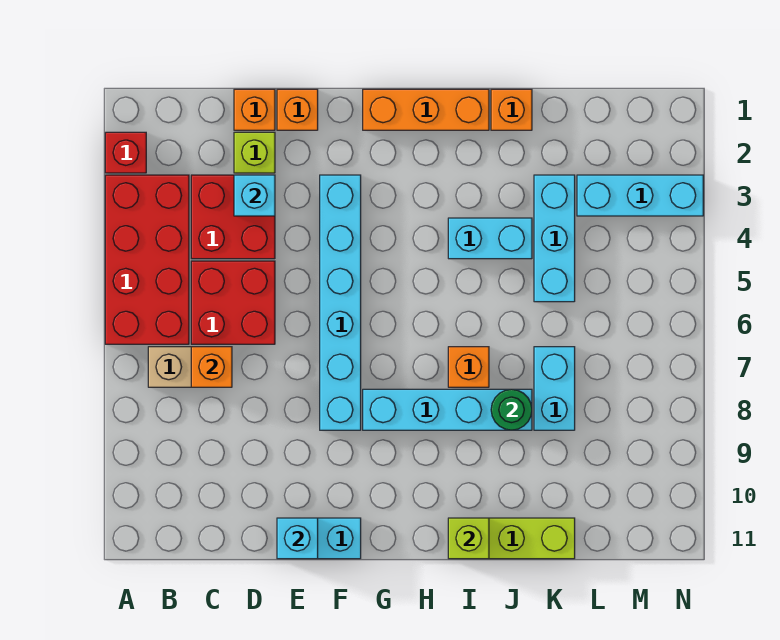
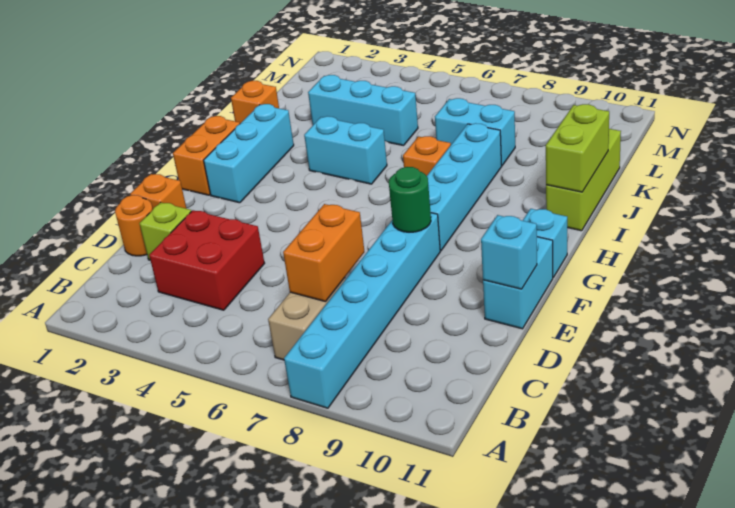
red 1x1 brick [105,132,146,173] -> none
red 2x4 brick [105,175,189,344] -> none
red 2x2 brick [191,261,275,344] -> none
orange 1x1 brick [191,347,232,387] -> orange 1x2 brick [283,204,364,302]
orange 1x1 brick [234,89,275,130] -> orange 1x1 round brick [115,195,153,256]
cyan 1x1 brick [234,175,275,216] -> cyan 1x1 brick moved to [523,209,567,277]
cyan 1x6 brick [320,175,361,430] -> cyan 1x6 brick turned to [284,213,440,408]
orange 1x3 brick [363,89,489,130] -> orange 1x2 brick [173,116,240,195]
cyan 1x2 brick [448,218,532,259] -> cyan 1x2 brick turned to [304,116,387,184]
lime 1x1 brick [448,518,489,559] -> lime 1x2 brick [546,104,609,192]
green 1x1 round brick [491,389,532,430] -> green 1x1 round brick moved to [389,167,431,232]
cyan 1x3 brick [577,175,703,216] -> cyan 1x3 brick moved to [203,104,294,203]

